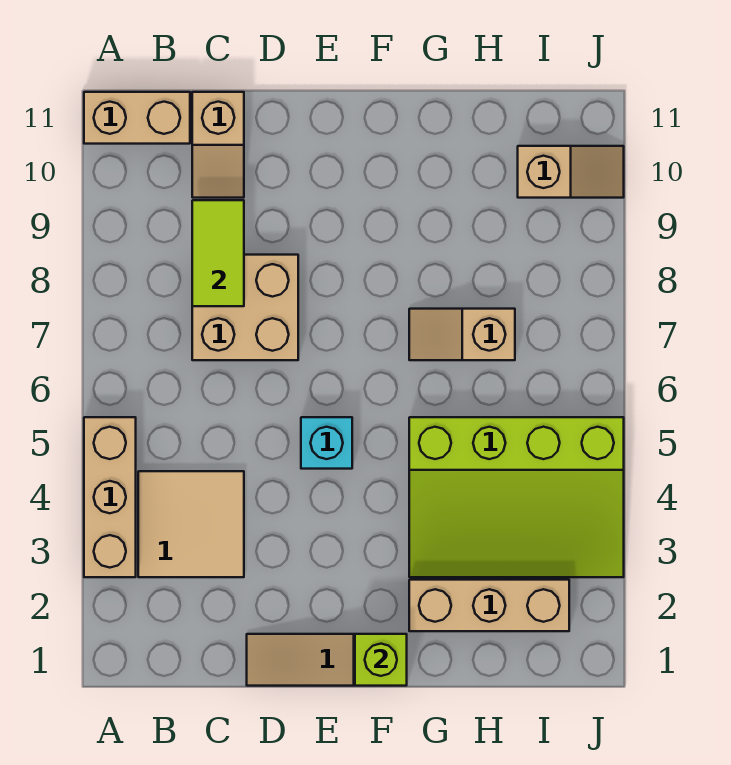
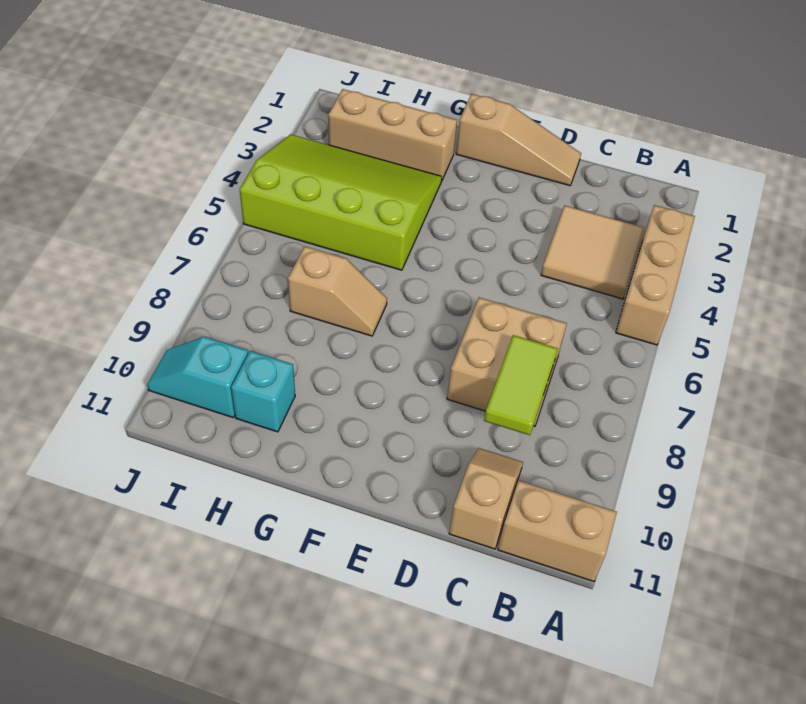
cyan 1x1 brick [301,417,352,469] -> cyan 1x1 brick moved to [231,351,295,432]
lime 1x1 brick [355,634,407,686] -> none
tan 1x2 slope [518,146,624,198] -> cyan 1x2 slope [147,337,248,417]

